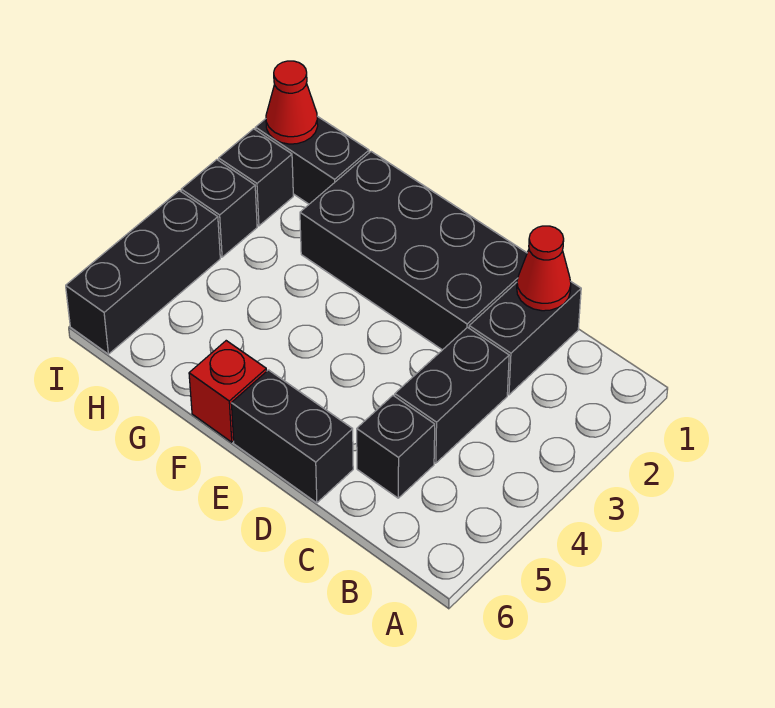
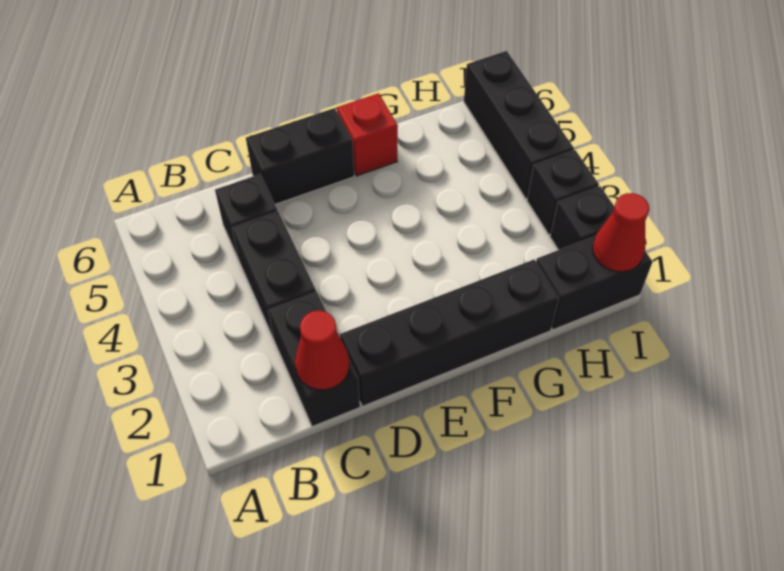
black 2x4 brick [300,152,527,350] -> black 1x4 brick [340,260,559,406]

